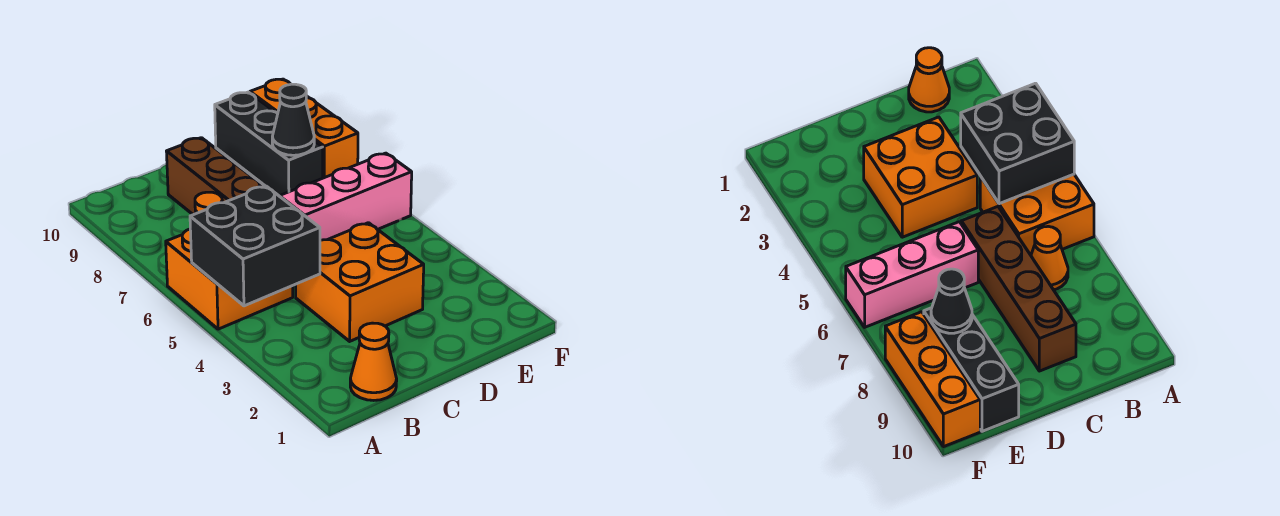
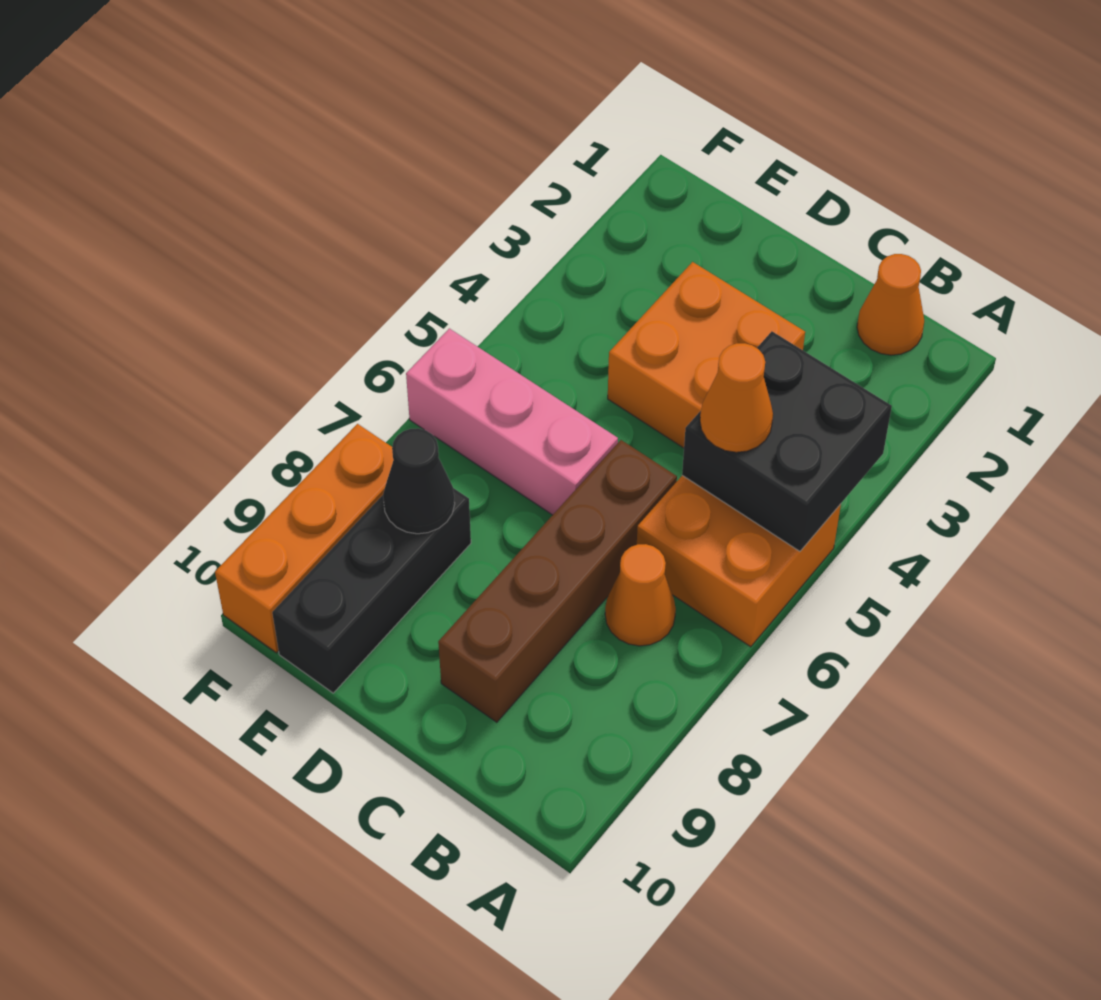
none -> orange 1x1 cone [700,343,773,452]

